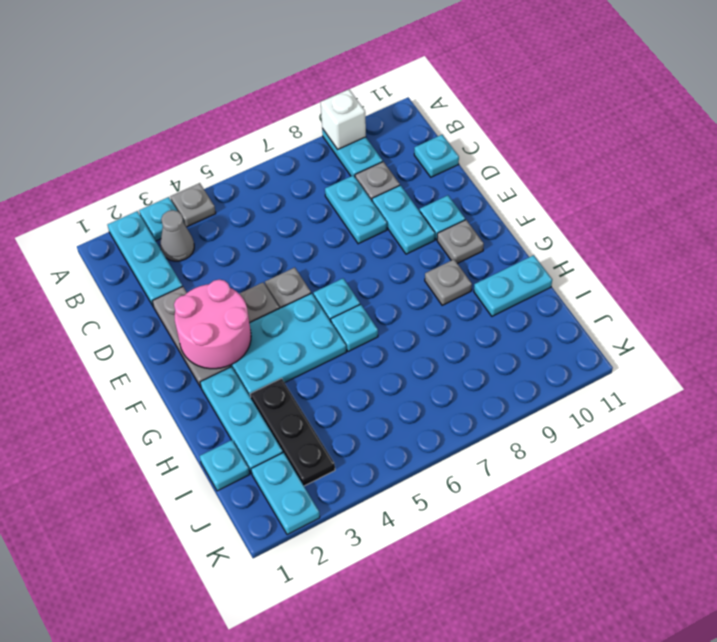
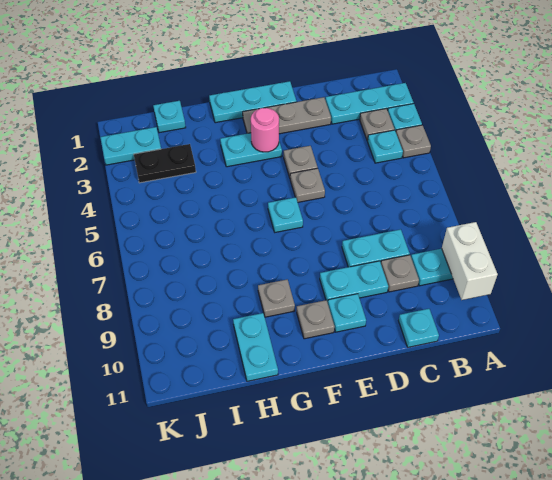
white 1x1 brick [321,89,366,149] -> white 1x2 brick [442,222,498,300]
grey 1x1 cone [160,210,194,261] -> grey 1x1 plate [360,109,394,141]
pink 2x2 round brick [174,280,251,369] -> pink 1x1 round brick [251,108,279,152]
cyan 2x3 plate [231,293,346,398] -> cyan 1x2 plate [220,133,282,167]
cyan 1x3 plate [200,367,283,474] -> cyan 1x3 plate moved to [209,81,297,123]
cyan 1x1 plate [331,304,378,352] -> cyan 1x1 plate moved to [368,130,403,163]
black 1x3 plate [250,379,335,486] -> black 1x2 plate [134,144,196,183]

